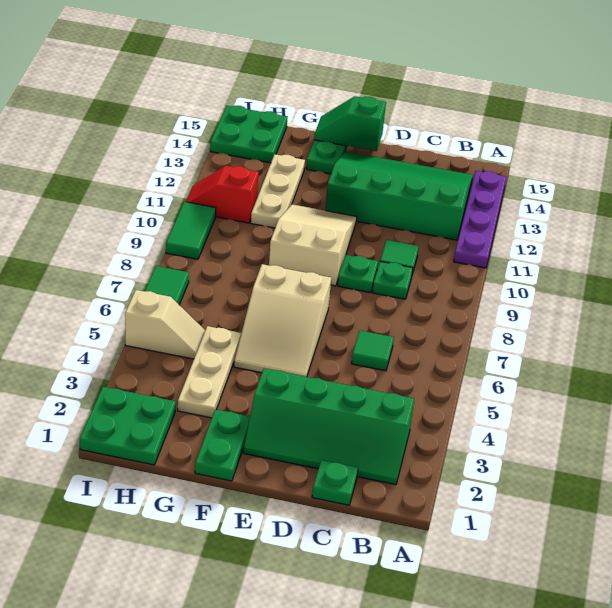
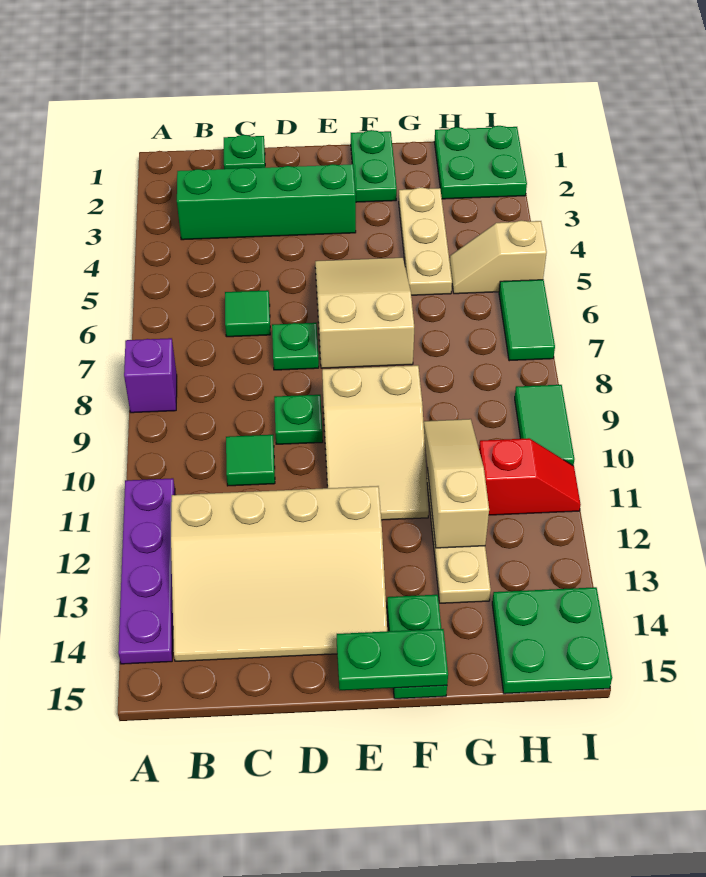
none -> purple 1x1 brick [124,338,177,413]
green 3x4 slope [325,151,473,240] -> tan 3x4 slope [171,486,387,661]
green 1x1 plate [372,261,413,299] -> green 1x1 plate moved to [272,323,319,370]
green 1x2 slope [314,96,386,151] -> green 1x2 plate [337,629,448,690]
none -> tan 1x3 slope [424,419,489,548]

